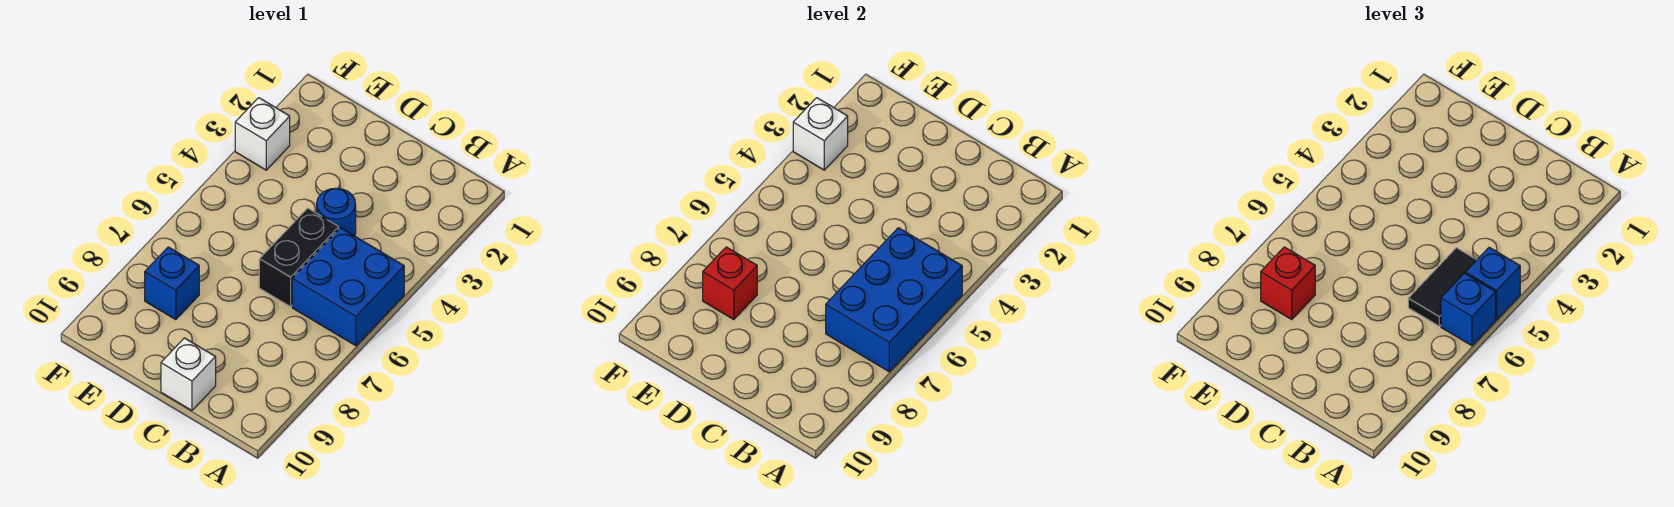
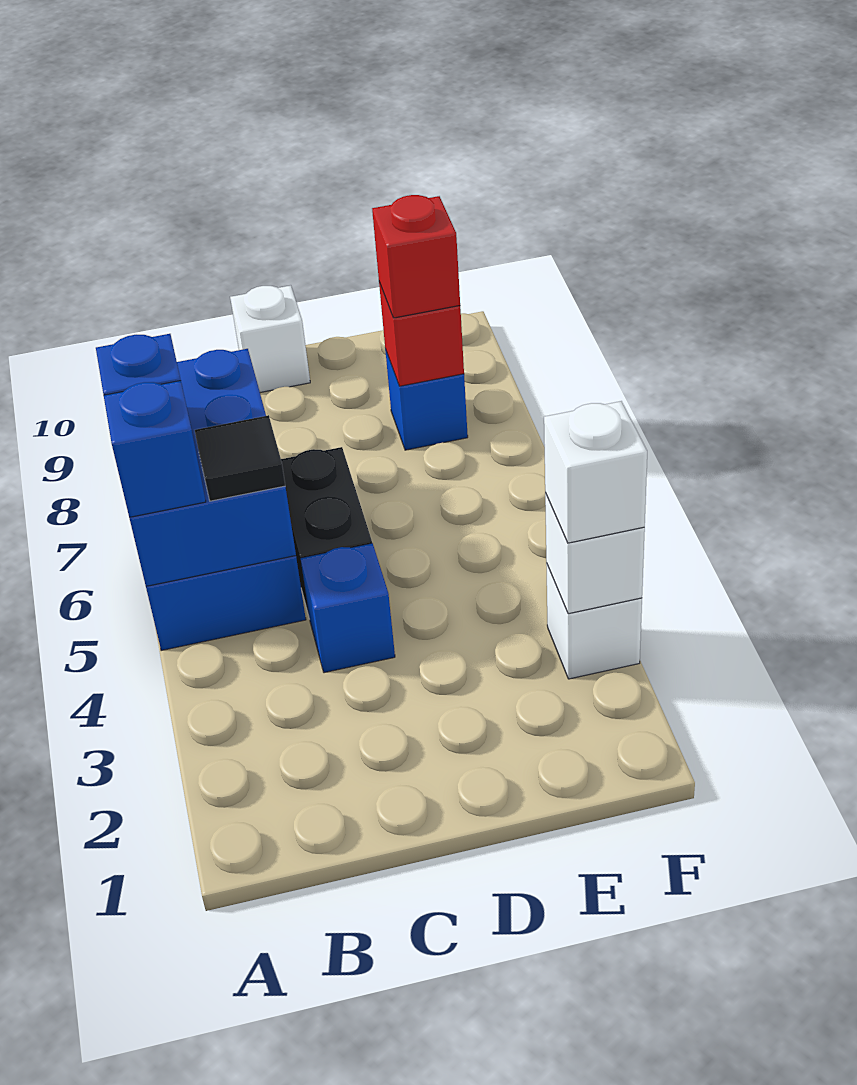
black 1x2 tile [1408,248,1476,326] -> black 1x1 tile [195,415,285,501]
blue 1x1 round brick [317,188,356,236] -> blue 1x1 brick [301,543,395,673]
none -> white 1x1 brick [544,401,647,543]

